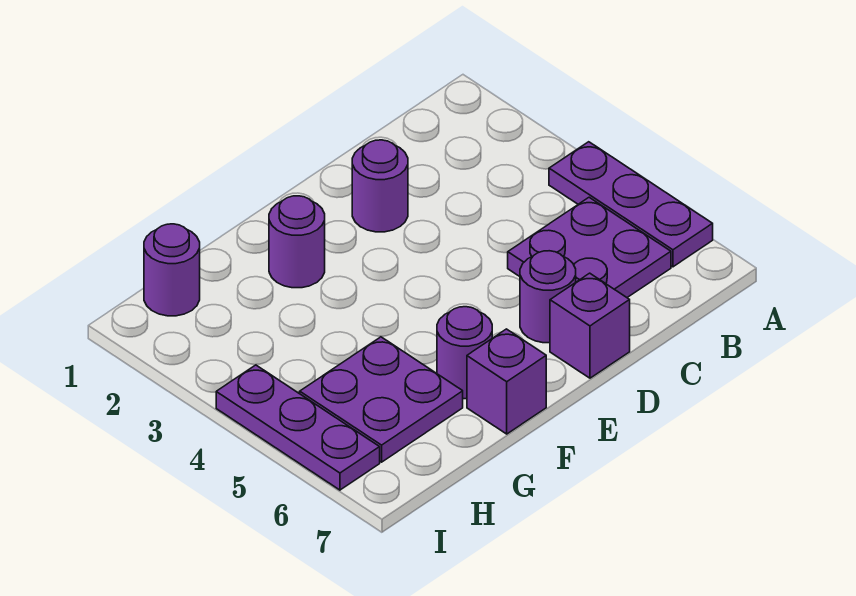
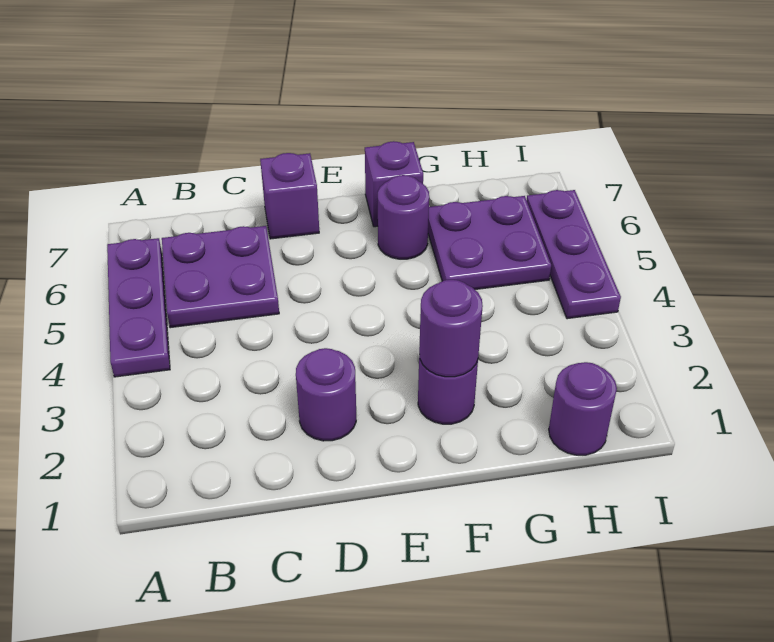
purple 1x1 round brick [520,251,576,343] -> purple 1x1 round brick moved to [419,280,483,377]

